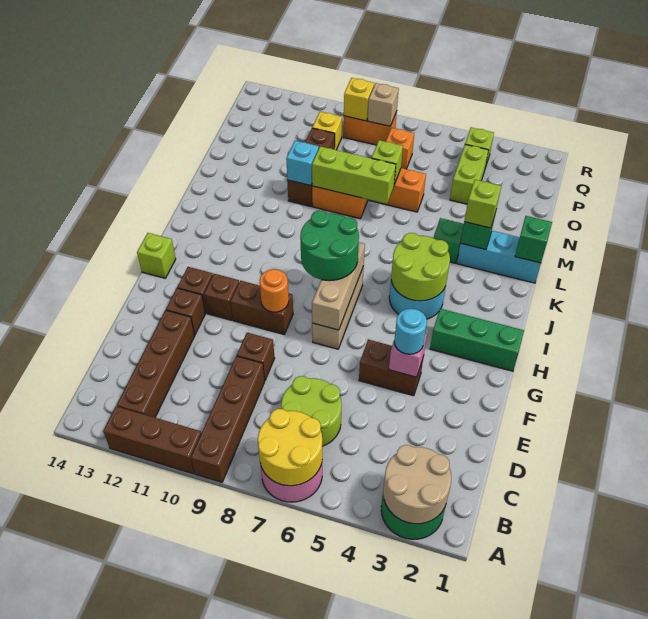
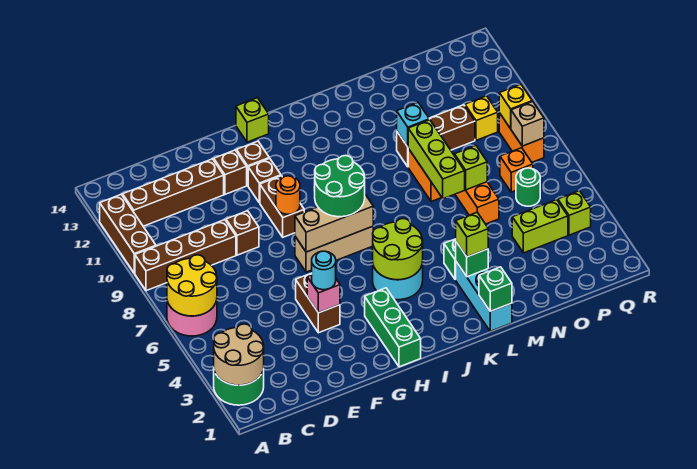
lime 2x2 round brick [281,376,342,446] -> none
none -> green 1x1 round brick [516,168,540,206]

